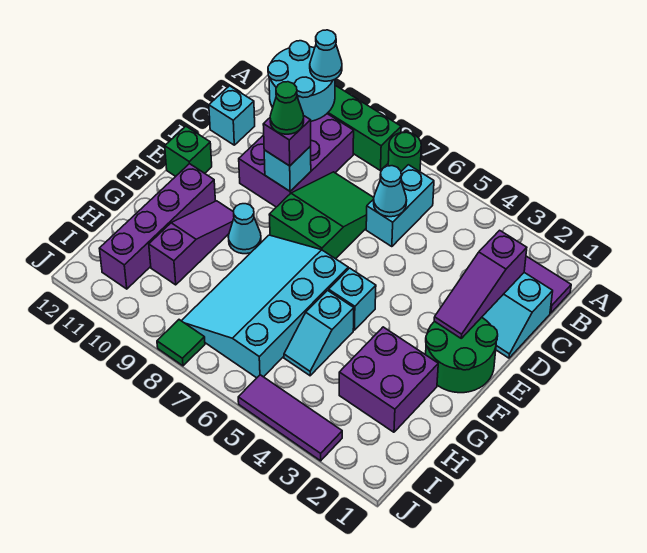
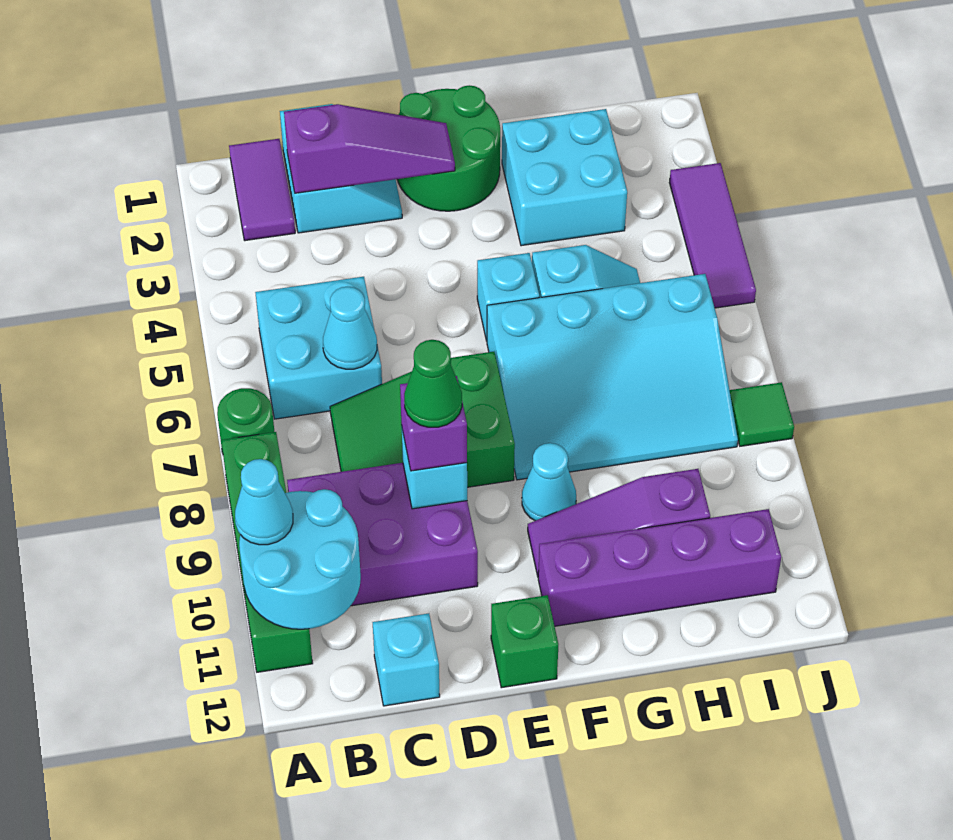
cyan 1x2 brick [366,165,434,247] -> cyan 2x2 brick [255,277,382,419]
purple 2x2 brick [339,327,438,432] -> cyan 2x2 brick [502,109,627,246]

